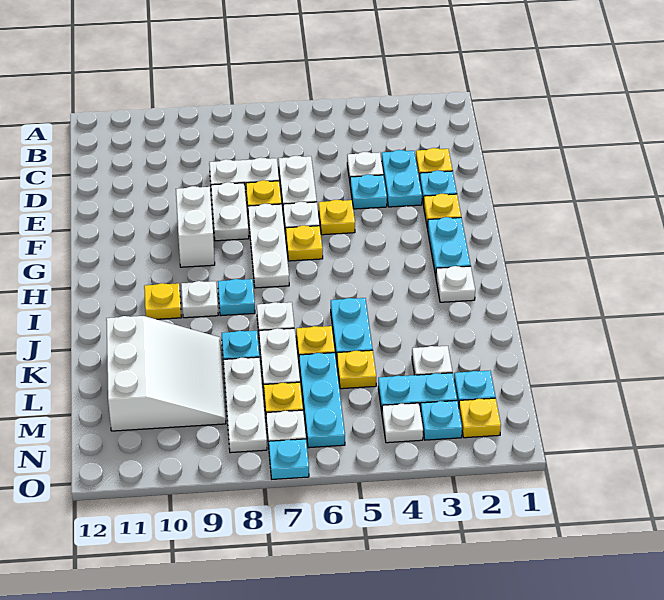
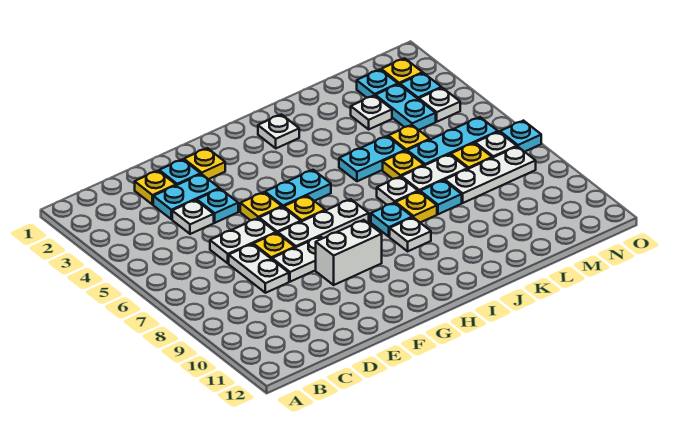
cyan 1x2 plate [428,217,471,276] -> cyan 1x2 plate moved to [265,170,331,207]
yellow 1x1 plate [144,283,181,319] -> yellow 1x1 plate moved to [396,192,437,222]
white 3x3 slope [106,316,226,431] -> none

